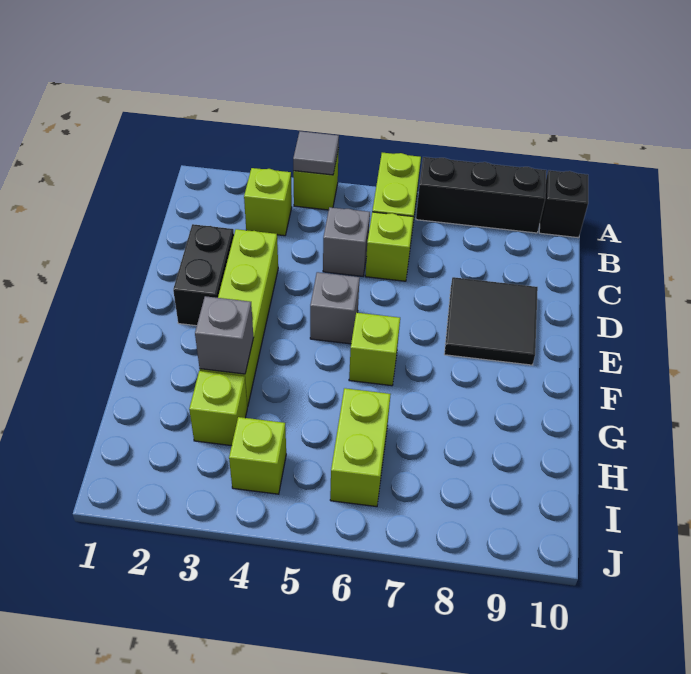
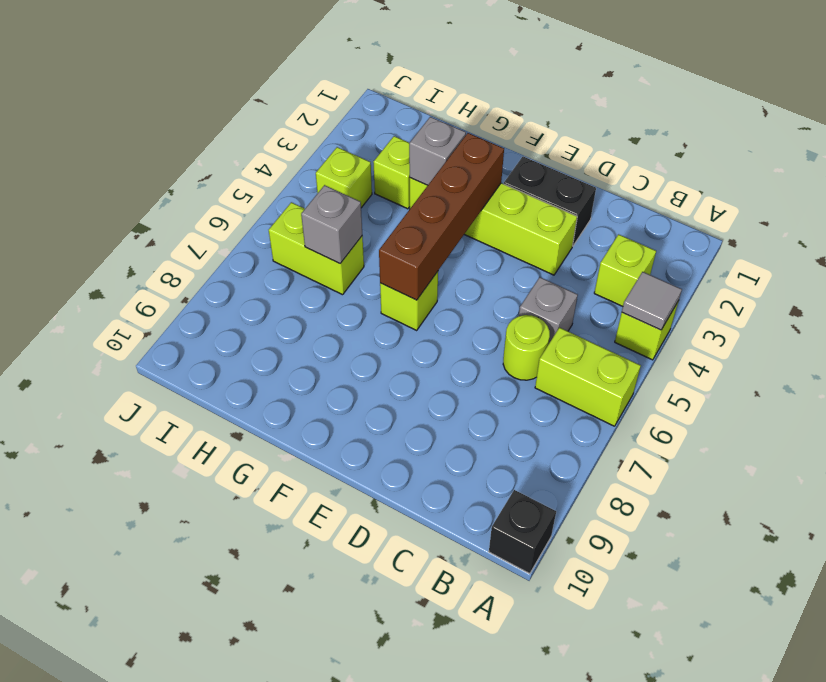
black 1x3 brick [416,157,546,233] -> none
lime 1x1 brick [365,212,413,281] -> lime 1x1 round brick [503,315,550,380]
black 2x2 tile [444,277,538,365] -> none
grey 1x1 brick [310,272,360,344] -> grey 1x1 brick moved to [301,185,362,263]
none -> brown 1x4 brick [379,133,504,300]

